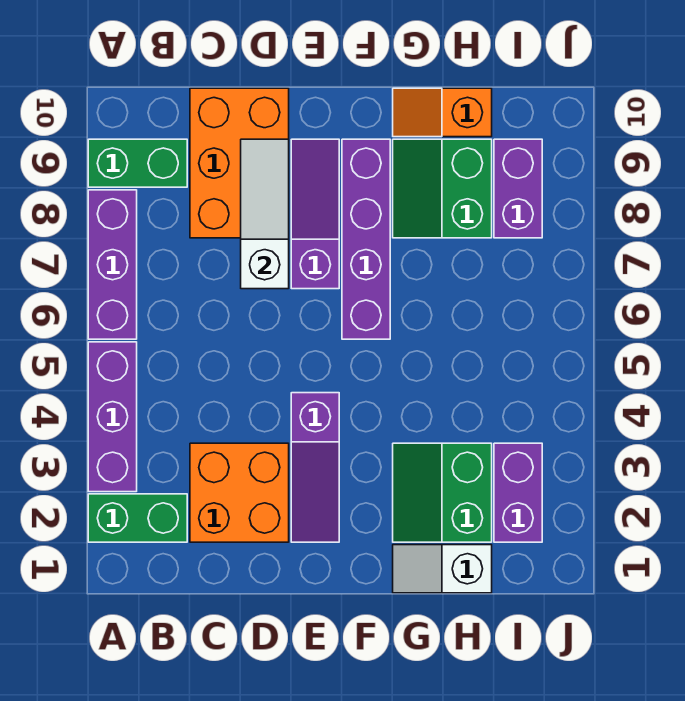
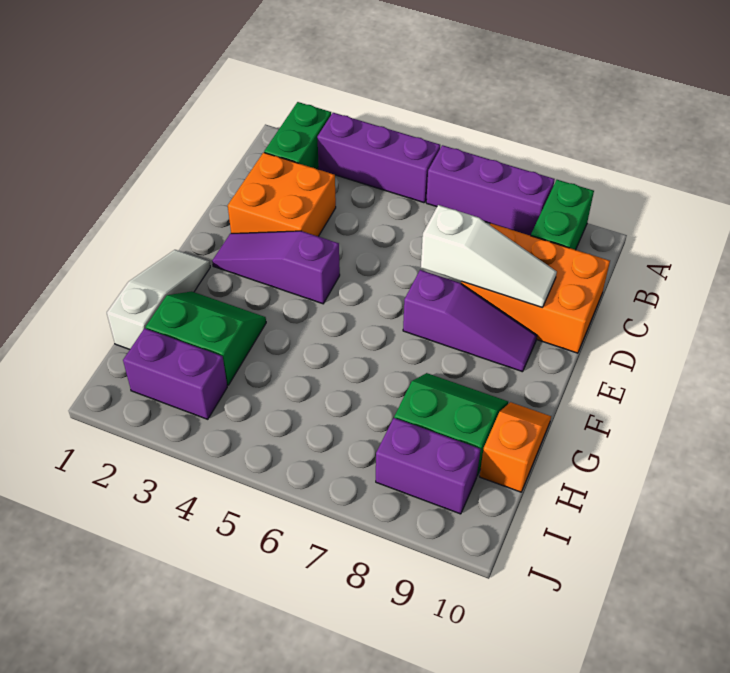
purple 1x4 brick [342,139,390,339] -> none
white 1x2 slope [393,545,492,593] -> white 1x3 slope [107,250,210,349]

